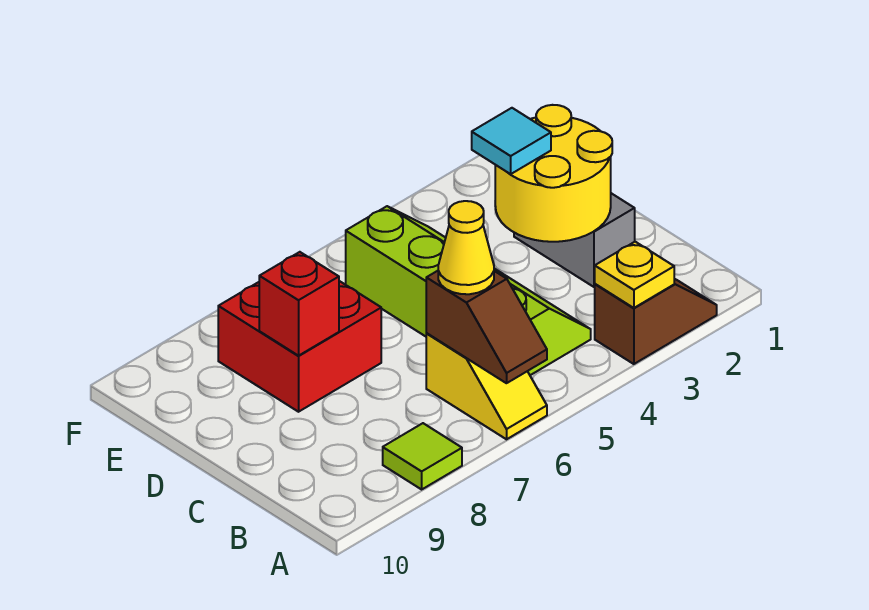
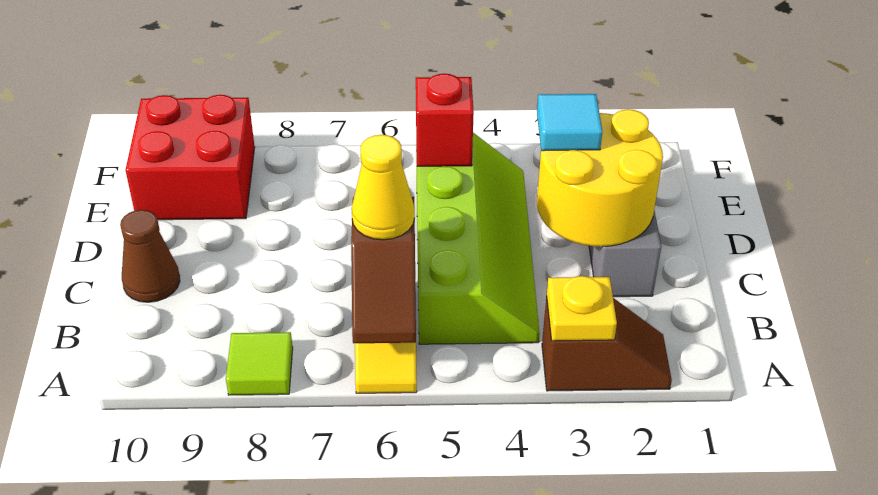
none -> brown 1x1 cone [120,210,180,302]
red 2x2 brick [218,281,381,412] -> red 2x2 brick moved to [126,95,255,220]
red 1x1 brick [259,252,339,356] -> red 1x1 brick moved to [416,74,474,166]

